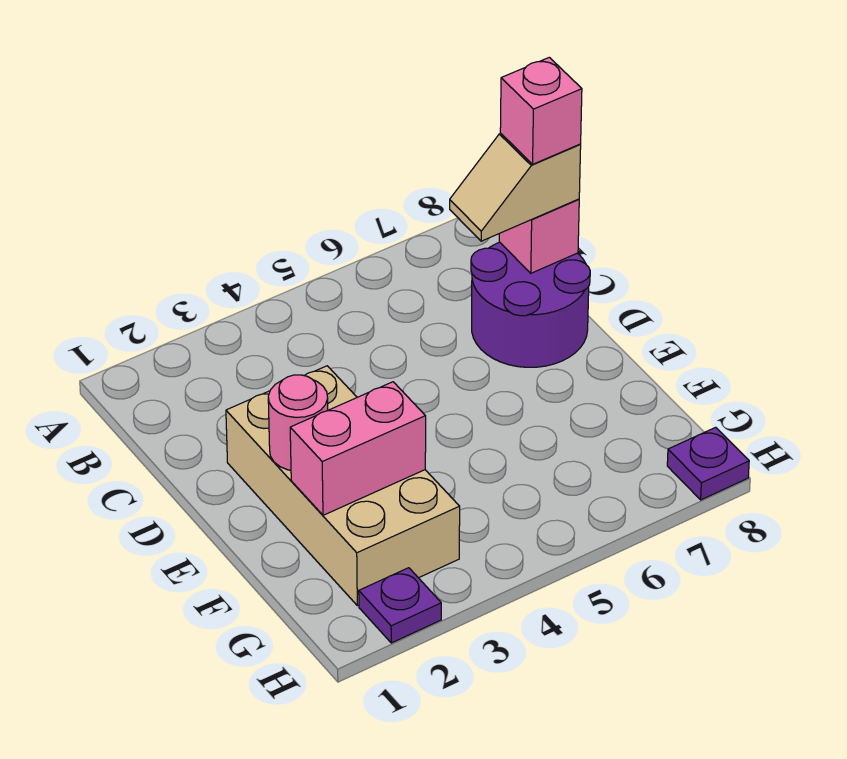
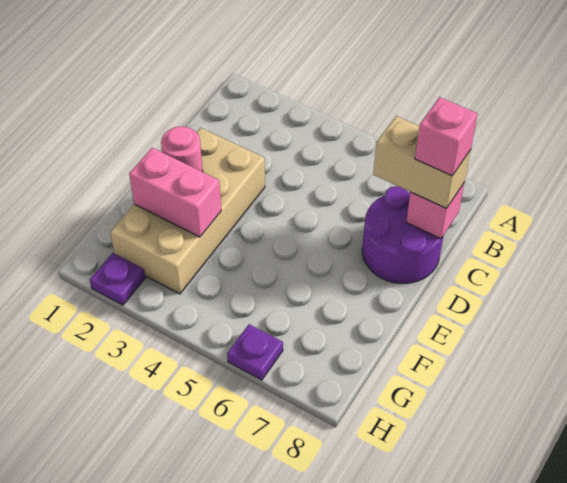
tan 1x2 slope [450,133,581,241] -> tan 1x2 brick [373,116,471,209]
purple 1x1 plate [667,427,749,500] -> purple 1x1 plate moved to [227,324,283,380]

